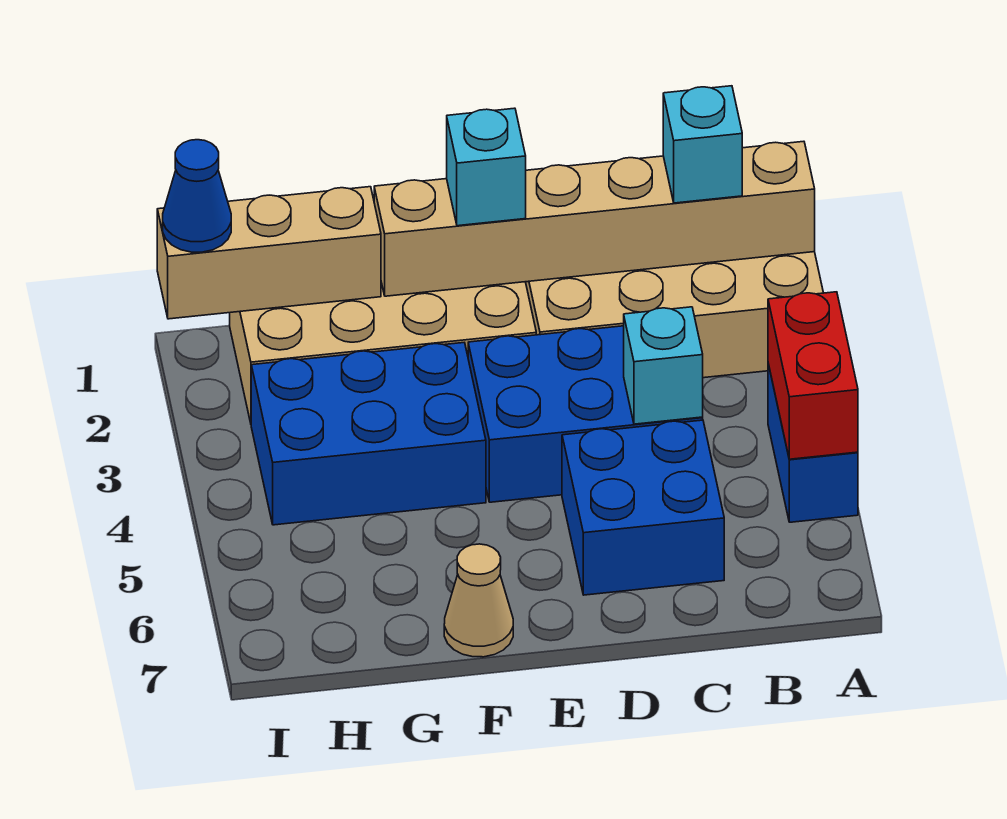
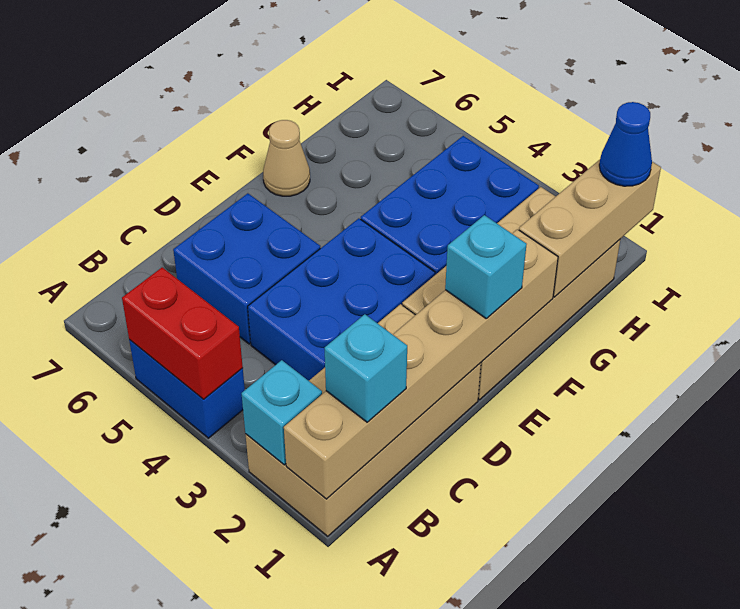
cyan 1x1 brick [624,307,703,424] -> cyan 1x1 brick moved to [242,360,322,465]

